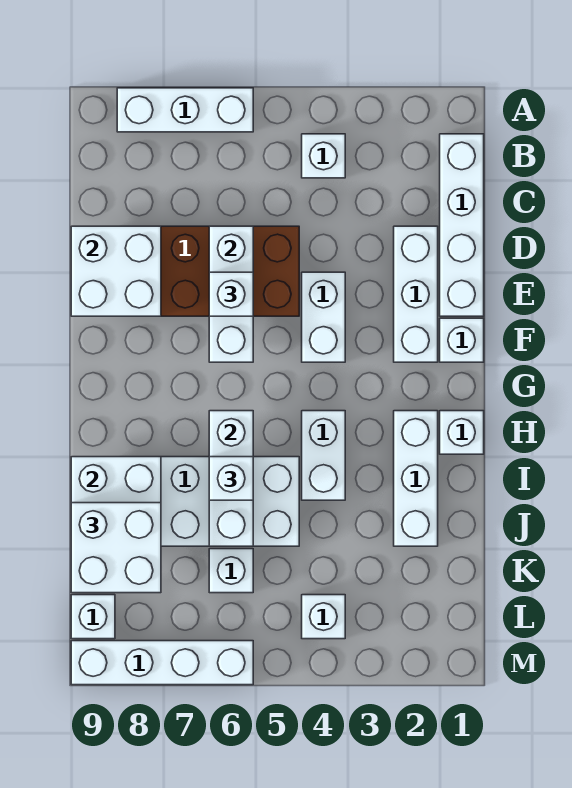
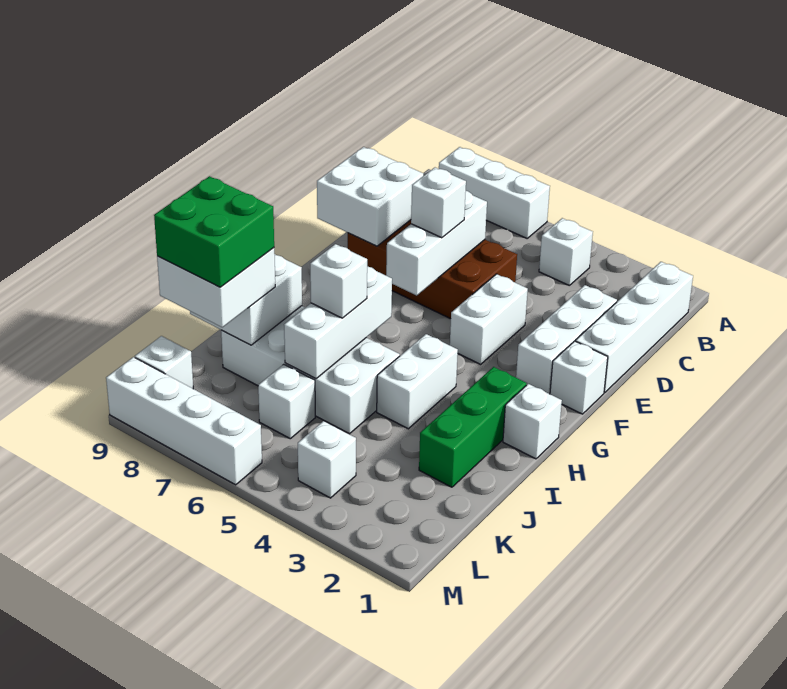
white 1x3 brick [394,411,438,546] -> green 1x3 brick [419,367,526,487]
none -> green 2x2 brick [154,176,274,287]

